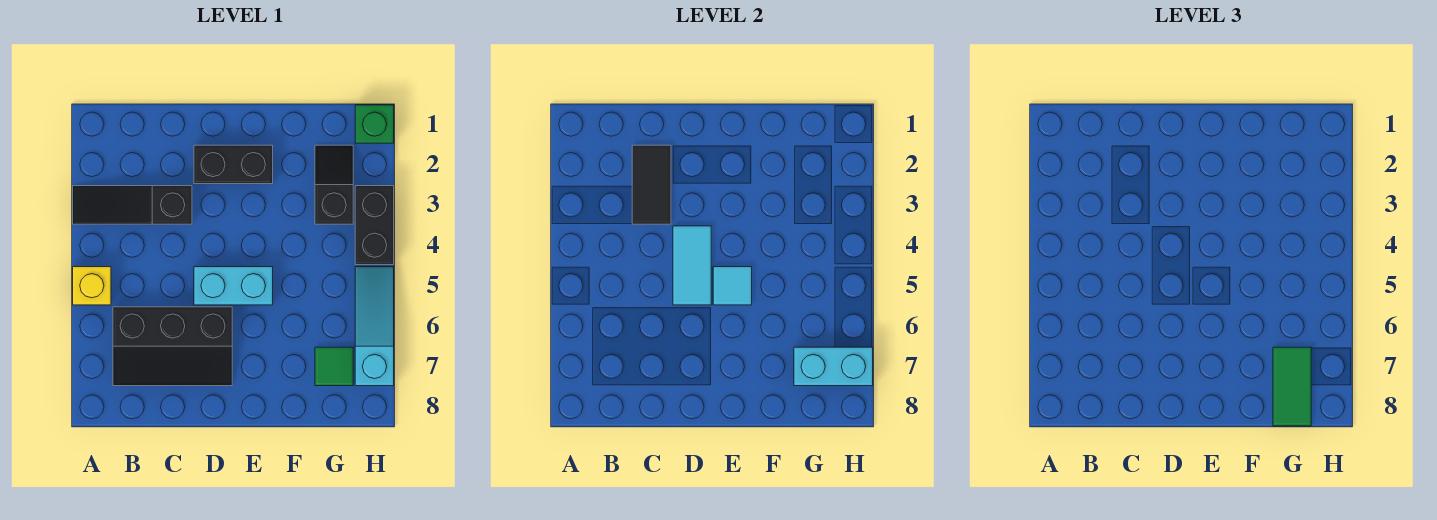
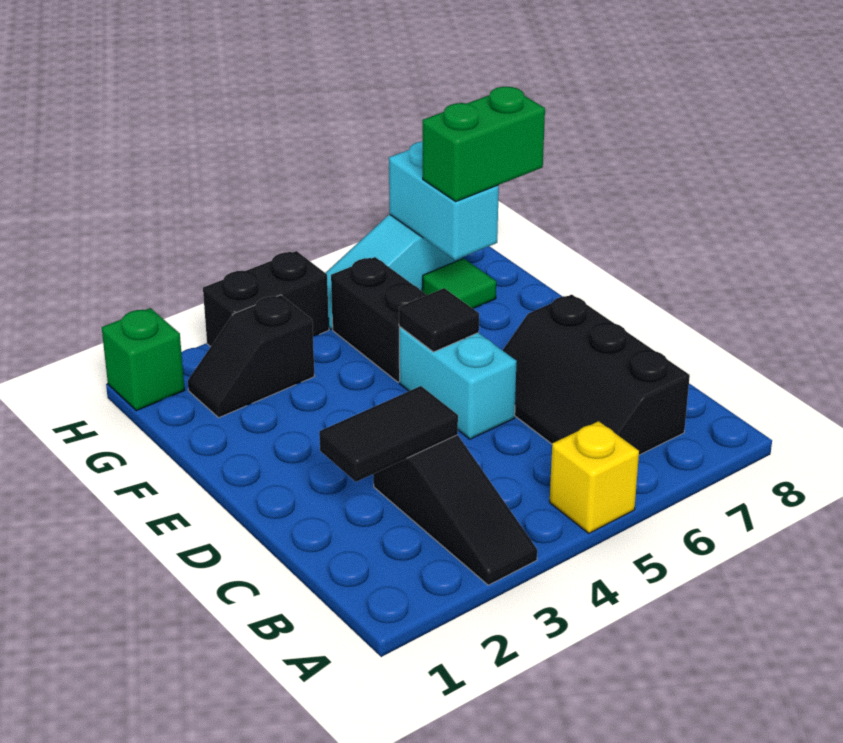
black 2x3 slope [113,307,232,386] -> black 2x3 slope turned to [503,295,690,455]
black 1x2 brick [194,145,273,184] -> black 1x2 brick moved to [331,257,426,382]
cyan 1x2 tile [673,226,711,305] -> none
cyan 1x1 tile [713,267,752,305] -> black 1x1 tile [399,288,479,352]
green 1x2 tile [1273,347,1311,426] -> green 1x2 brick [423,87,545,201]

